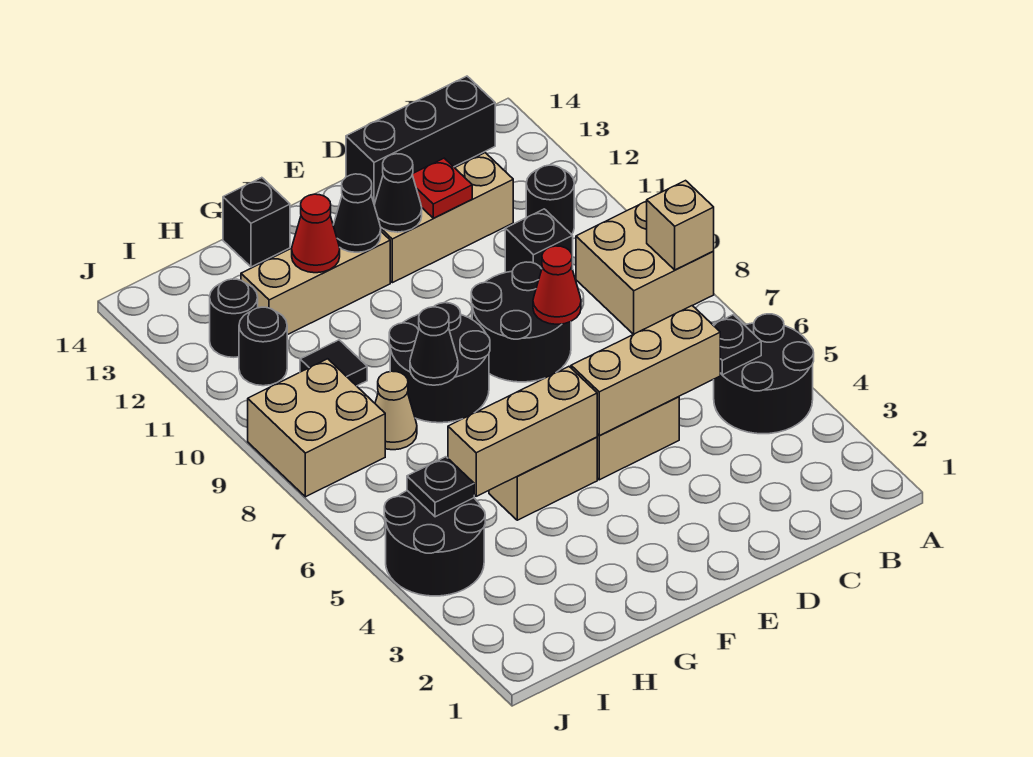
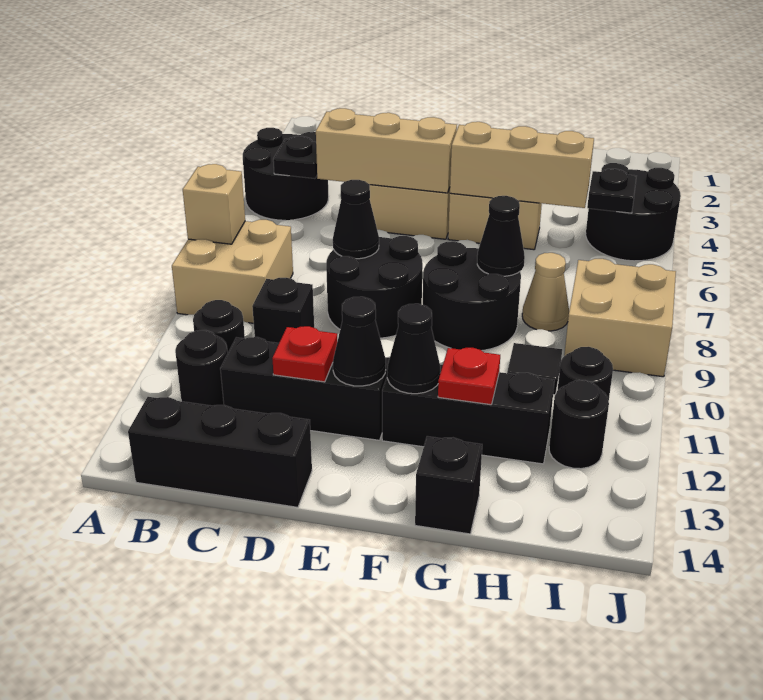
none -> black 1x1 round brick [175,330,228,406]
tan 1x3 brick [381,153,513,283] -> black 1x3 brick [220,337,390,440]
red 1x1 cone [533,246,581,324] -> black 1x1 cone [333,180,379,259]
tan 1x3 brick [241,232,390,335] -> black 1x3 brick [382,365,555,464]
red 1x1 cone [292,194,340,273] -> red 1x1 plate [438,348,500,405]

